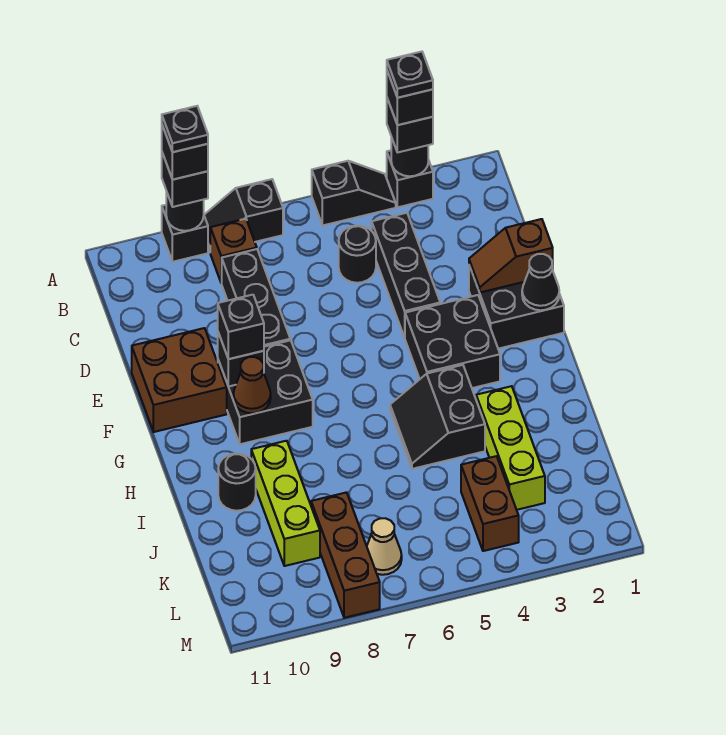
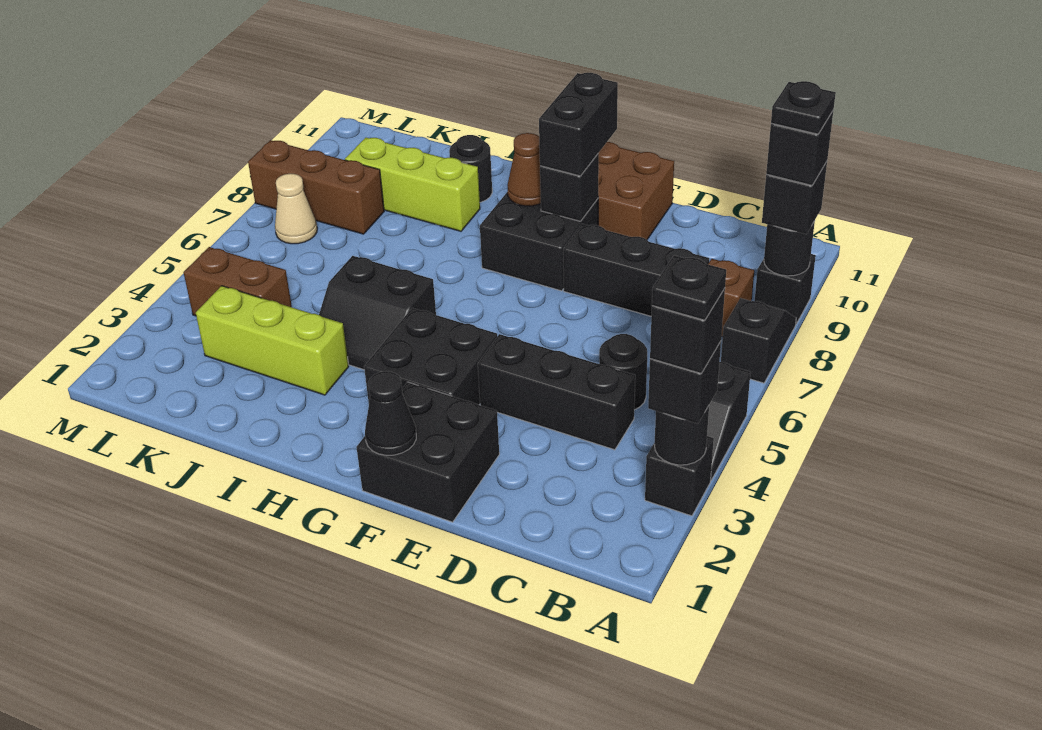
brown 1x2 slope [469,219,553,292] -> none
black 1x1 brick [218,295,264,359] -> black 1x2 brick [539,73,618,176]
black 2x2 slope [390,365,485,469] -> black 2x2 slope turned to [319,256,436,370]

